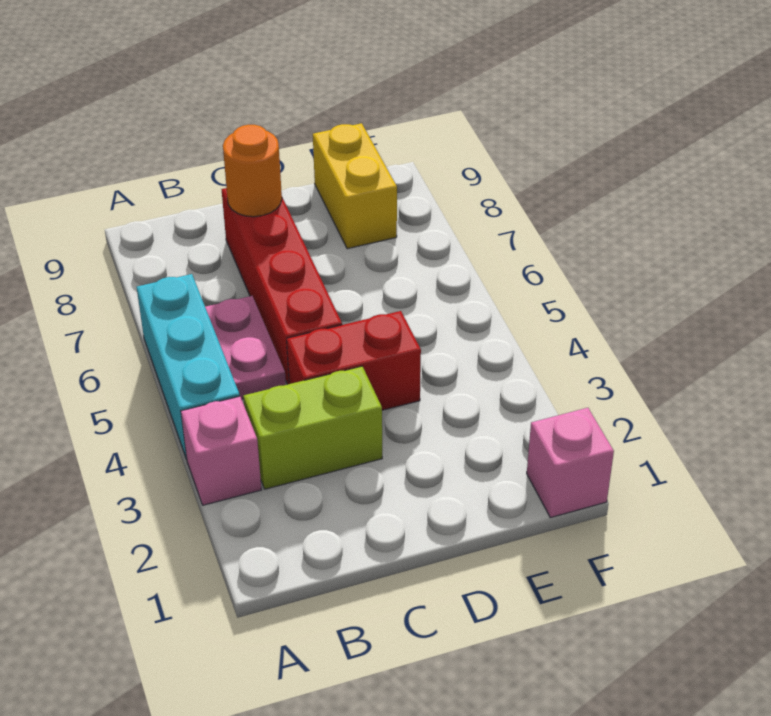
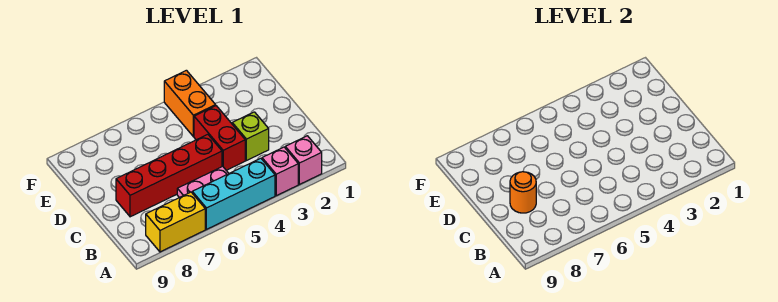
lime 1x2 brick [243,366,382,489] -> lime 1x1 brick [232,112,269,161]
none -> orange 1x2 brick [164,70,216,137]
yellow 1x2 brick [313,123,397,249] -> yellow 1x2 brick moved to [146,192,205,252]
pink 1x1 brick [527,408,614,518] -> pink 1x1 brick moved to [285,136,322,184]

